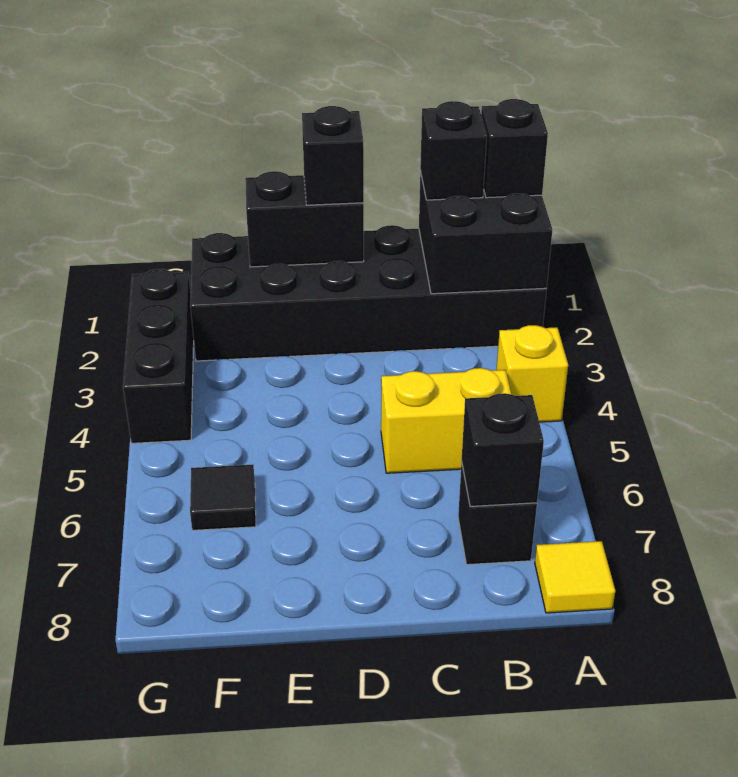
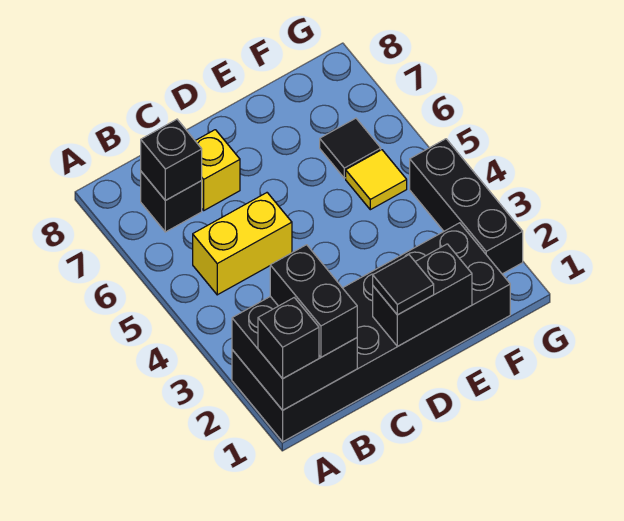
yellow 1x1 brick [497,325,568,422] -> yellow 1x1 brick moved to [195,130,240,210]
yellow 1x1 tile [535,541,615,613] -> yellow 1x1 tile moved to [346,150,407,210]
black 1x1 brick [420,101,487,200] -> black 1x2 brick [270,245,357,357]
black 1x1 brick [302,106,364,205] -> black 1x1 tile [373,255,434,315]

